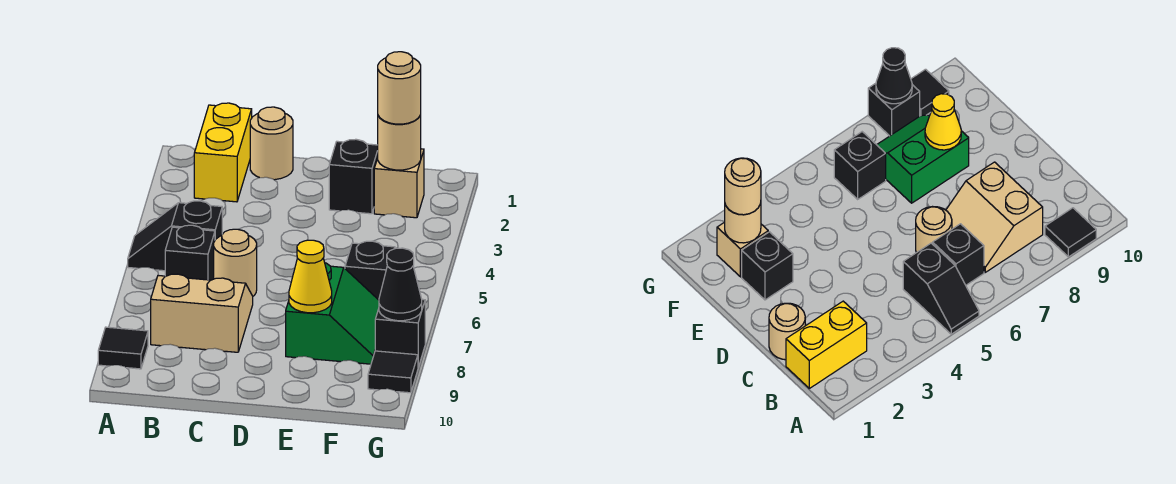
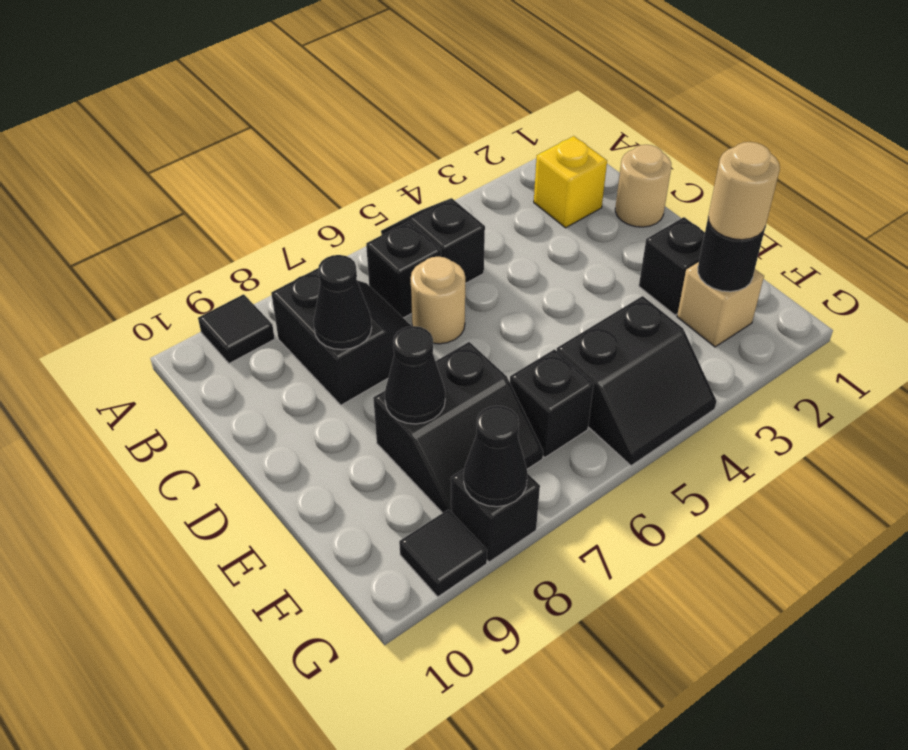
yellow 1x2 brick [194,103,252,202] -> yellow 1x1 brick [534,136,607,228]
tan 2x2 slope [151,274,253,352] -> black 2x2 slope [271,268,411,405]
none -> black 1x1 cone [314,255,372,350]
green 2x2 slope [286,263,379,364] -> black 2x2 slope [373,342,543,513]
yellow 1x1 cone [289,240,332,313] -> black 1x1 cone [385,326,445,424]
tan 1x1 round brick [378,115,421,170] -> black 1x1 round brick [698,217,765,292]
none -> black 2x2 slope [557,296,716,466]

